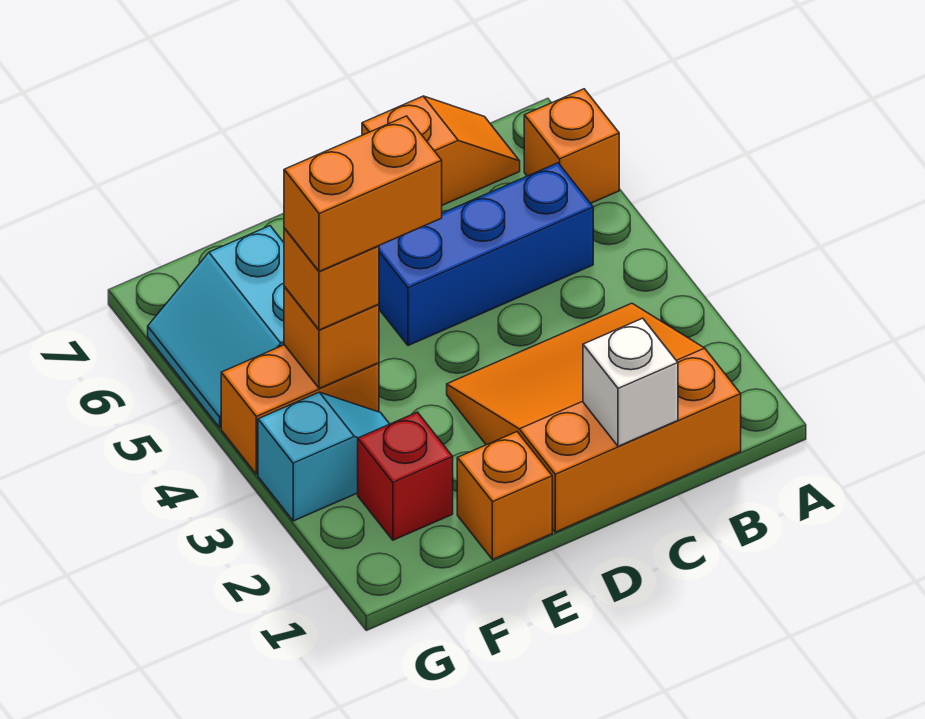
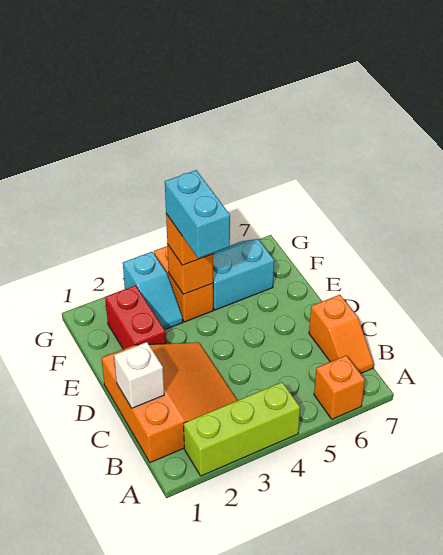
none -> lime 1x3 brick [184,382,300,476]
blue 1x3 brick [379,163,593,346] -> none
orange 1x1 brick [457,432,552,560] -> none
orange 1x2 brick [284,116,442,272] -> cyan 1x2 brick [165,170,230,258]
red 1x1 brick [358,412,453,540] -> red 1x2 brick [105,286,166,349]

